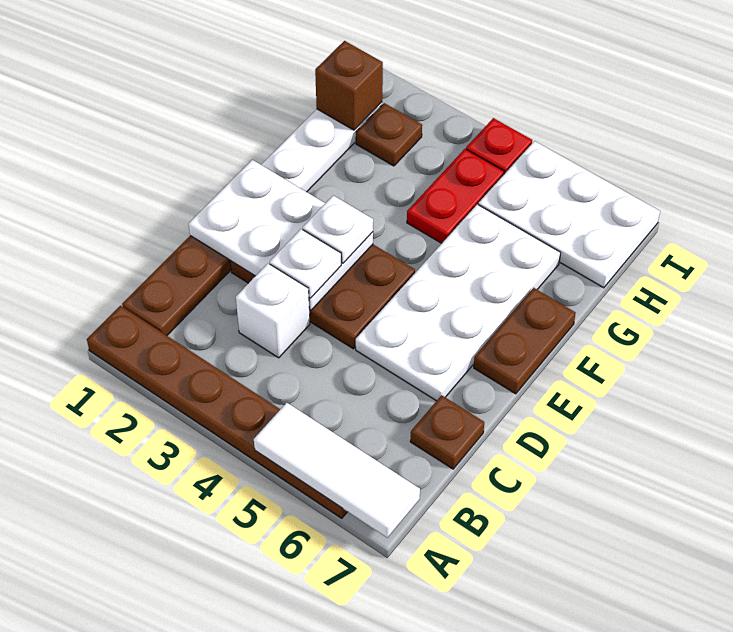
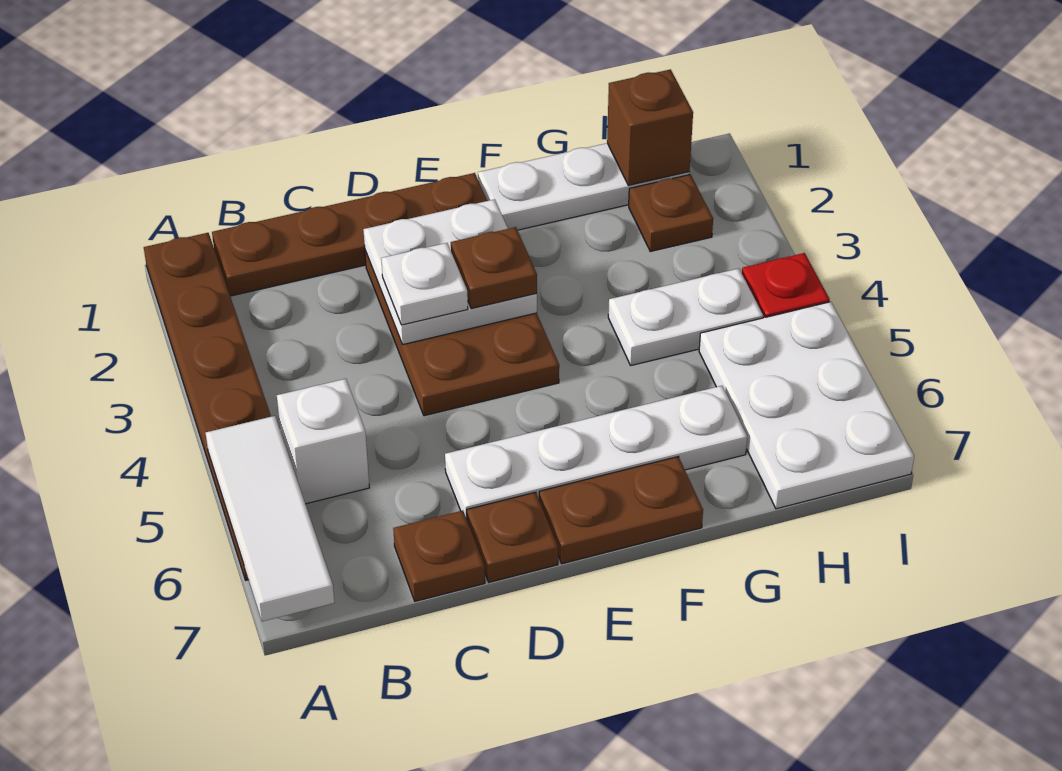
white 1x1 brick [236,263,310,358] -> white 1x1 brick moved to [277,379,369,504]
white 2x3 plate [189,160,373,311] -> white 2x2 plate [363,199,537,345]
white 2x4 plate [356,204,561,401] -> white 1x4 plate [445,386,747,519]
none -> brown 1x1 plate [467,492,558,582]
white 1x1 plate [303,195,373,263] -> brown 1x1 plate [451,227,537,309]
red 1x2 plate [407,149,504,243] -> white 1x2 plate [608,268,763,365]

